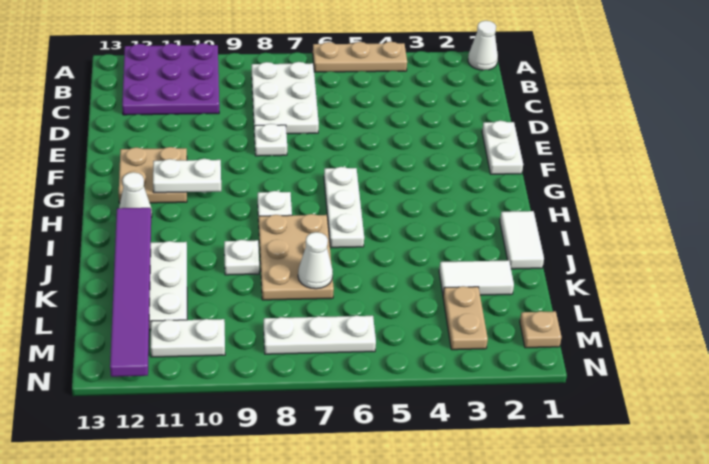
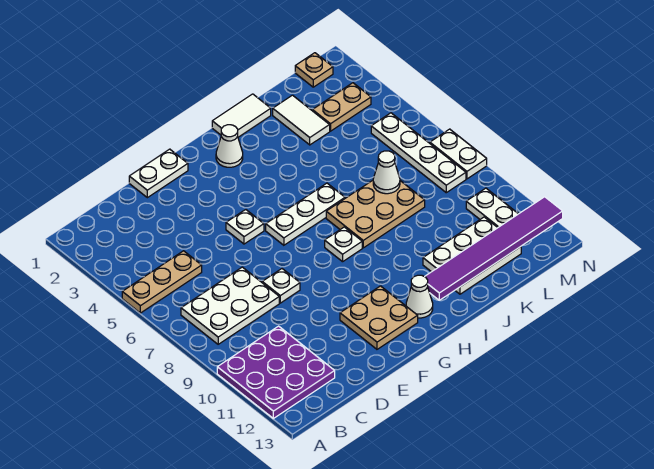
white 1x1 cone [468,21,498,70] -> white 1x1 cone moved to [216,125,243,167]
tan 1x3 plate [313,42,407,72] -> tan 1x3 plate turned to [122,251,202,313]
white 1x2 plate [153,159,221,193] -> white 1x2 plate moved to [430,129,487,179]
white 1x1 plate [224,240,259,275] -> white 1x1 plate moved to [226,210,264,244]
white 1x3 plate [264,315,376,354] -> white 1x4 plate [371,113,466,193]

